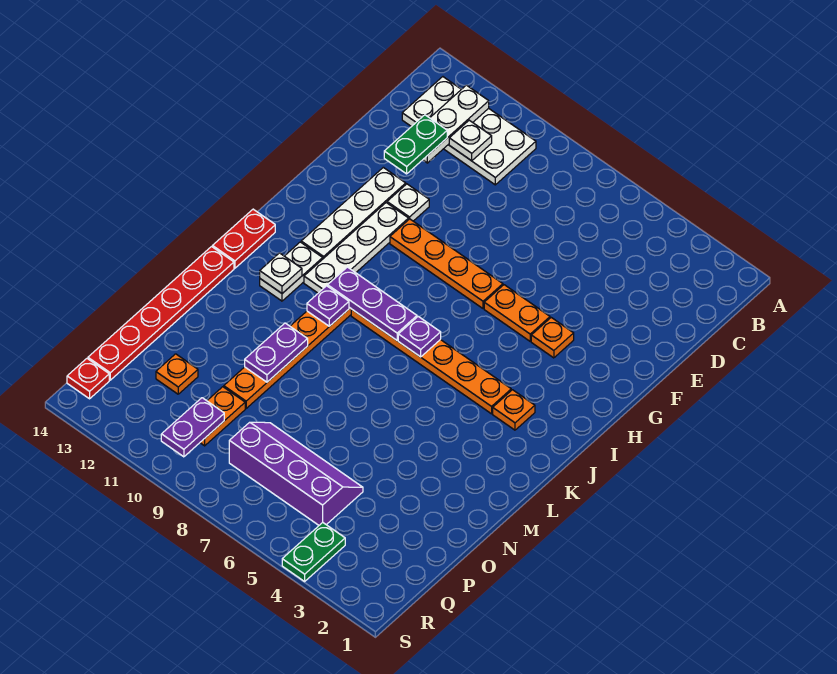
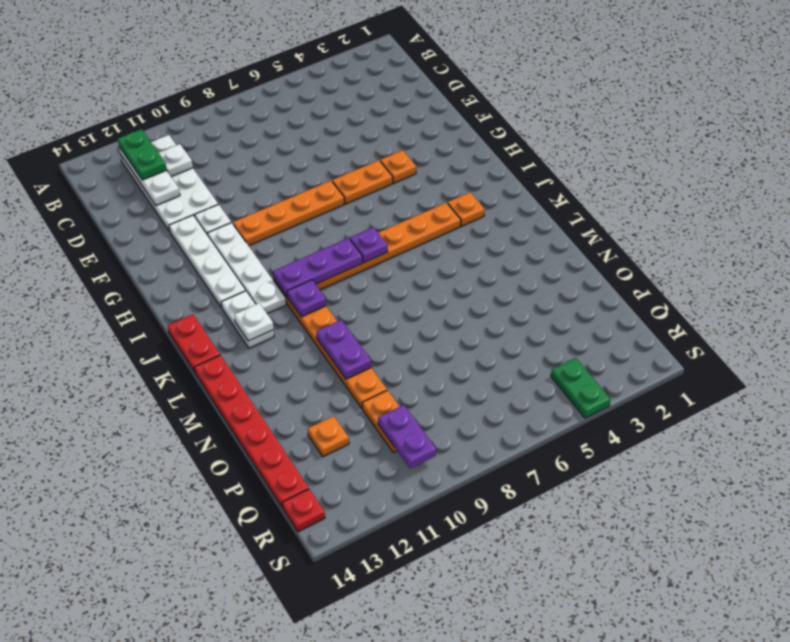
white 2x4 plate [402,77,536,185] -> white 2x4 plate turned to [121,135,218,231]
green 1x2 plate [384,115,447,174] -> green 1x2 plate moved to [118,129,166,180]
purple 2x4 slope [229,422,363,525] -> none

